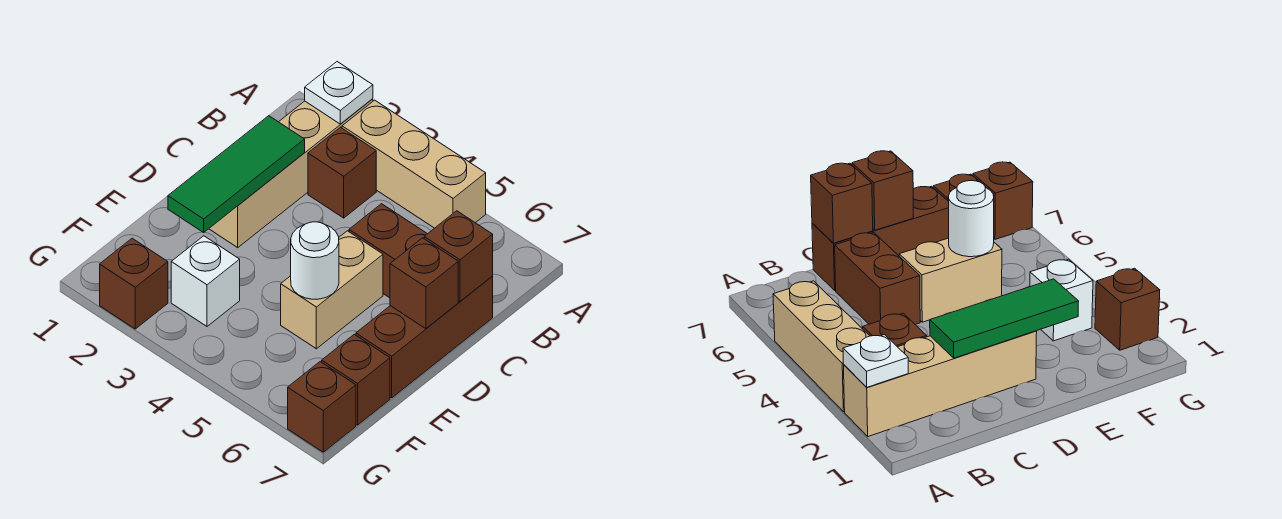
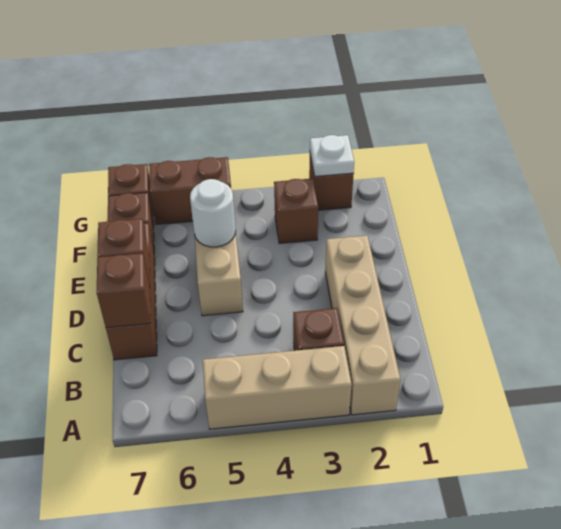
white 1x1 plate [305,62,373,124] -> white 1x1 plate moved to [310,135,354,176]
green 1x3 tile [168,116,305,232] -> none
brown 1x2 brick [349,204,427,298] -> brown 1x2 brick moved to [149,157,231,225]
white 1x1 brick [171,236,240,326] -> brown 1x1 brick [274,178,318,244]

